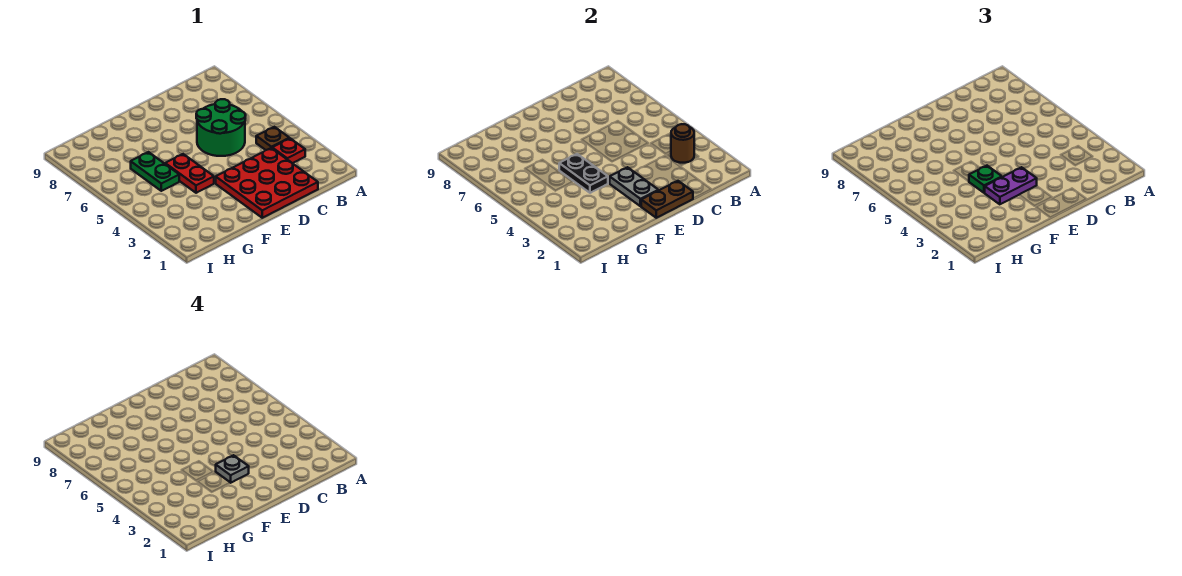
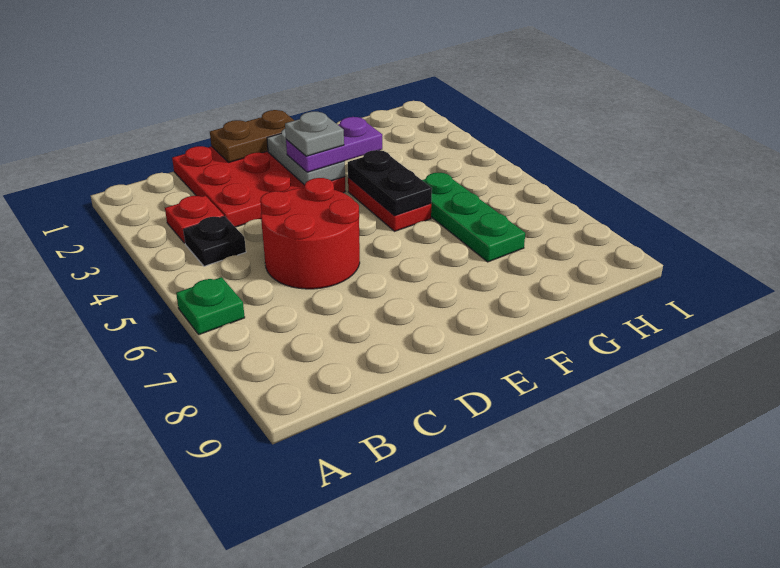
brown 1x1 round brick [671,124,694,163] -> none
brown 1x1 plate [256,127,289,150] -> black 1x1 plate [183,216,246,266]
green 2x2 round brick [196,99,246,156] -> red 2x2 round brick [260,178,360,289]
green 1x1 plate [969,166,1002,193] -> green 1x1 plate moved to [176,277,245,335]
green 1x2 plate [131,152,179,191] -> green 1x3 plate [422,173,525,262]

